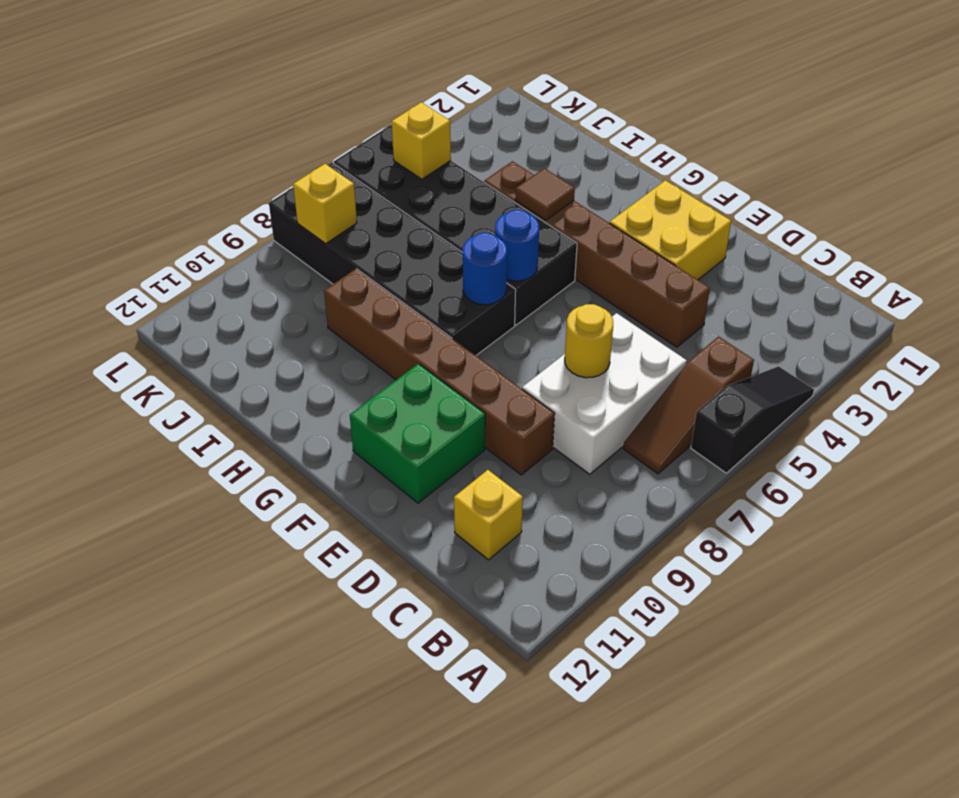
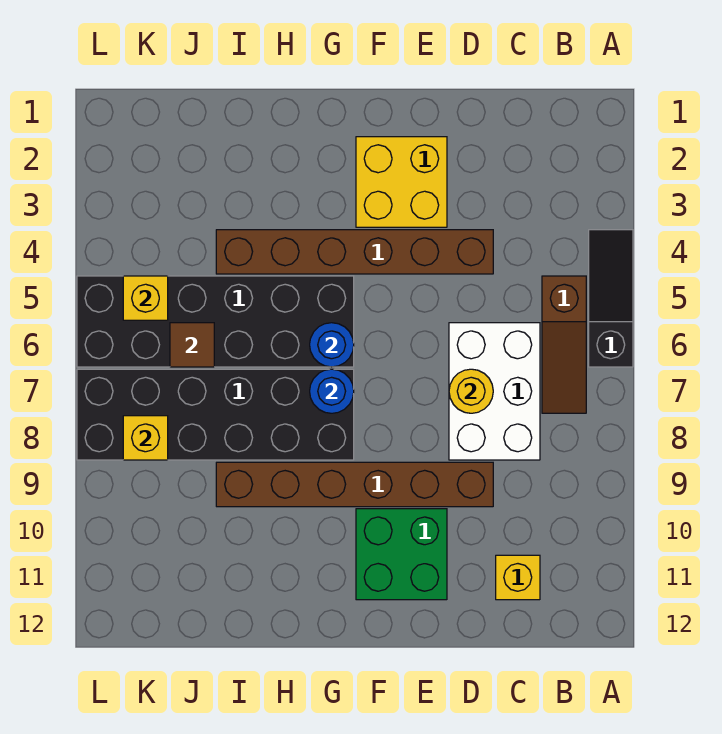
brown 1x1 tile [515,168,575,220] -> brown 1x1 tile moved to [170,323,214,367]

